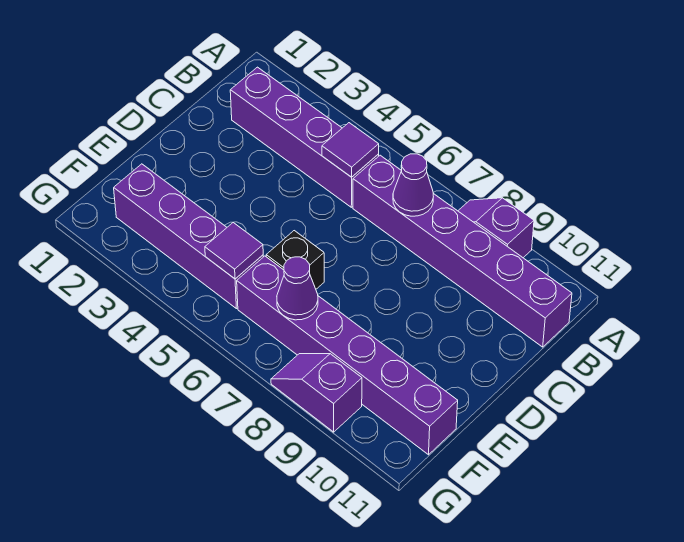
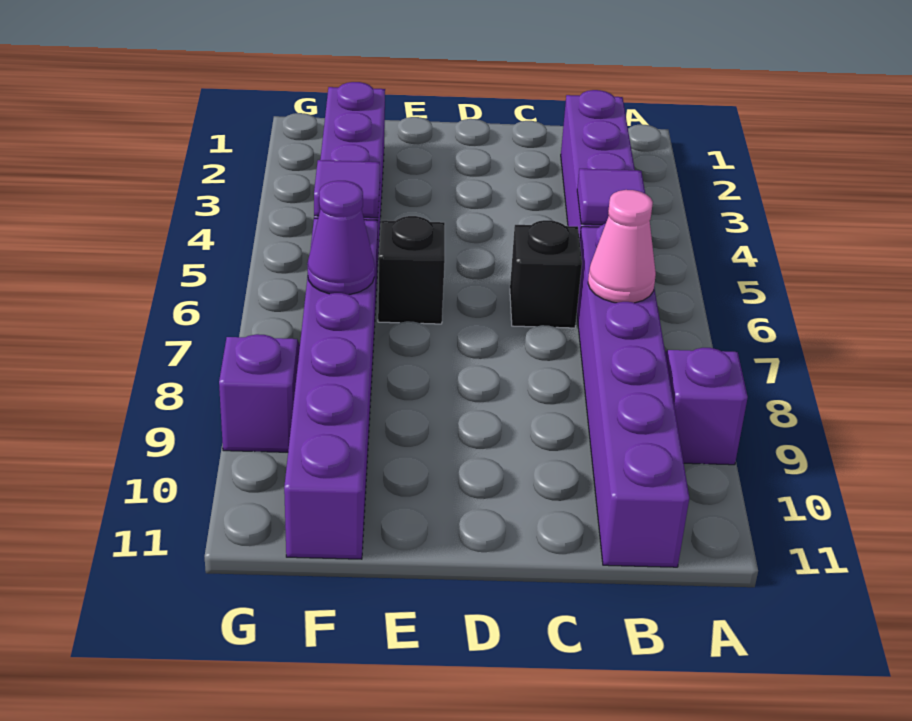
purple 1x1 cone [393,154,433,216] -> pink 1x1 cone [588,190,656,303]
none -> black 1x1 brick [510,220,582,328]

